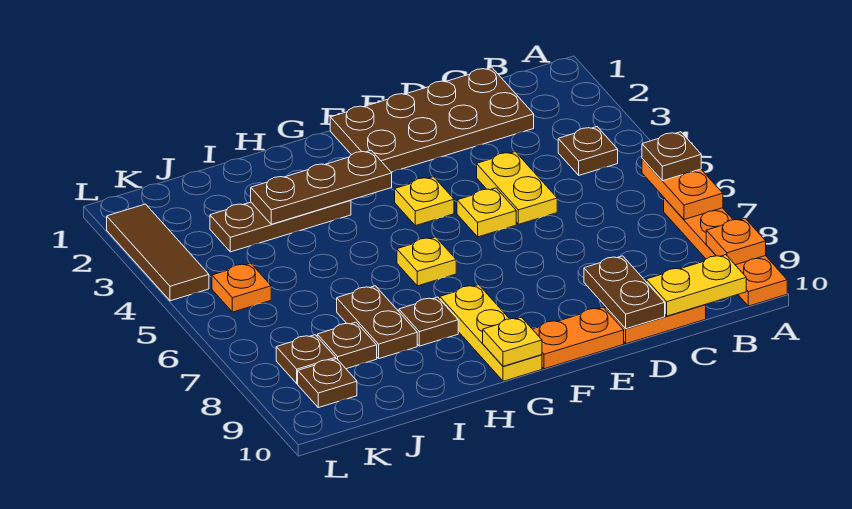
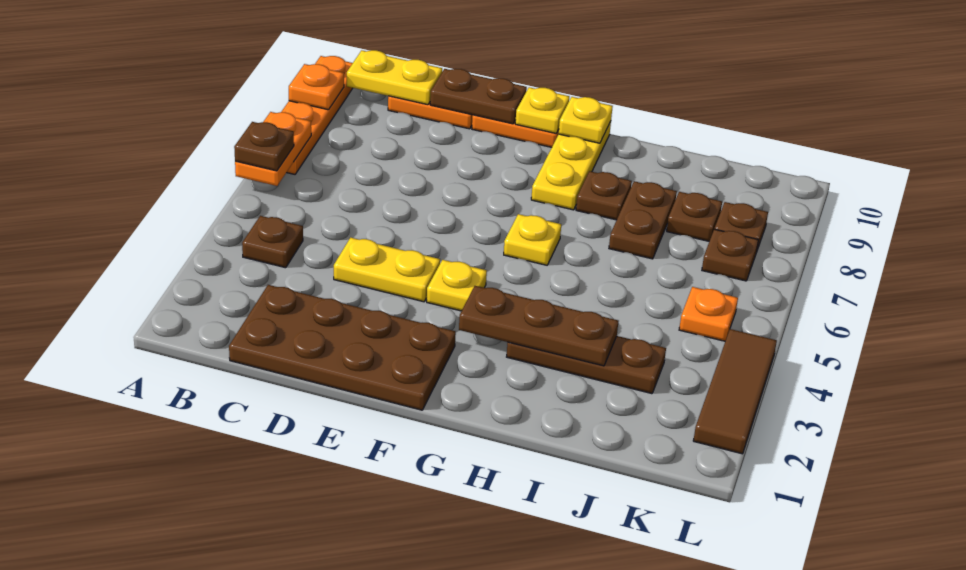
yellow 1x2 plate [477,152,557,224] -> yellow 1x2 plate turned to [334,237,440,302]
brown 1x2 plate [584,256,665,329] -> brown 1x2 plate turned to [430,69,527,124]
yellow 1x1 plate [457,188,516,237] -> yellow 1x1 plate moved to [515,87,569,133]
brown 1x1 plate [298,359,357,408] -> brown 1x1 plate moved to [702,229,758,281]

